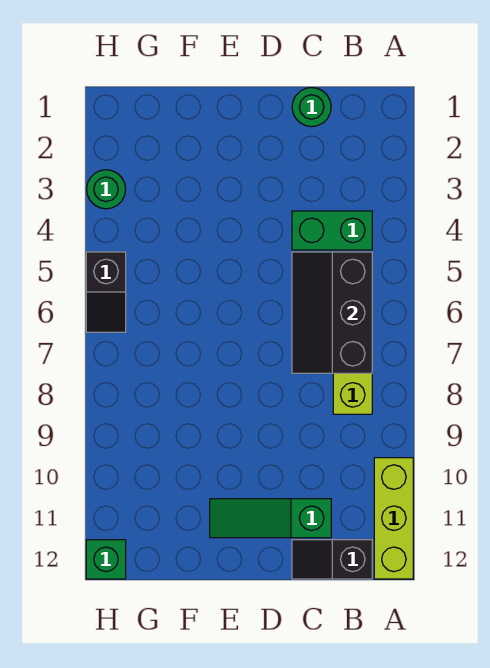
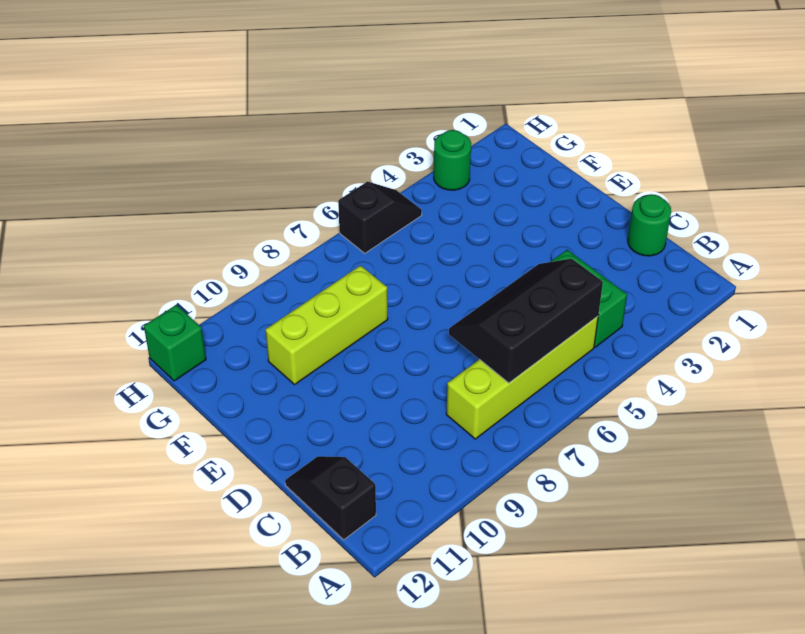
lime 1x3 brick [374,458,413,579] -> lime 1x3 brick moved to [266,266,388,385]
green 1x3 slope [210,499,331,538] -> none
black 1x2 slope [86,252,126,332] -> black 1x2 slope turned to [338,181,422,253]

